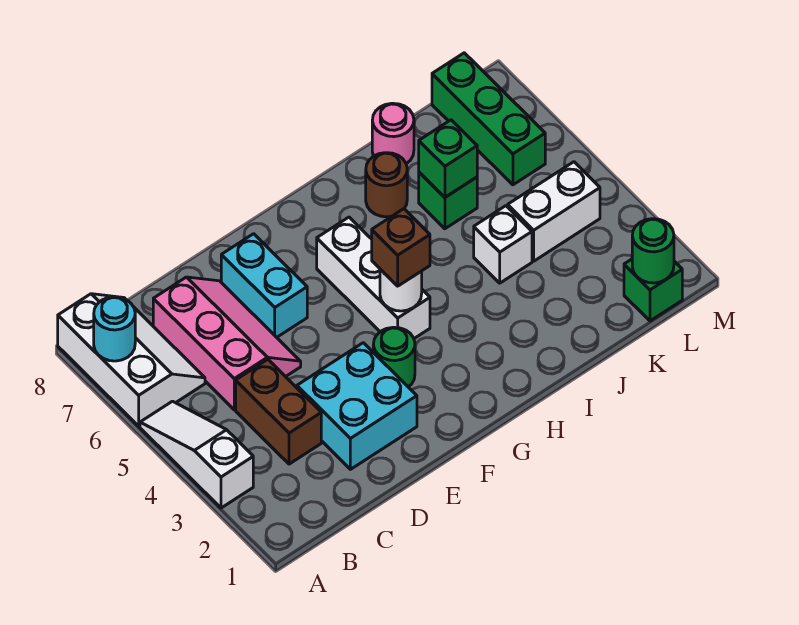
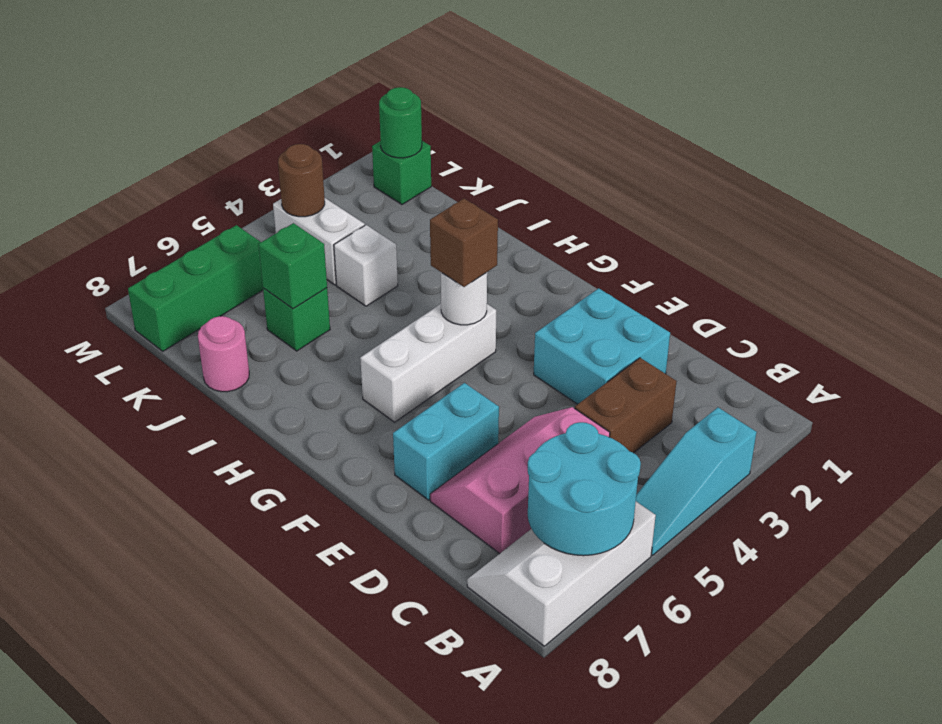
white 1x3 slope [140,401,253,508] -> cyan 1x3 slope [636,408,757,555]
cyan 1x1 round brick [94,297,135,361] -> cyan 2x2 round brick [528,422,641,556]
green 1x1 round brick [373,327,415,387] -> none
brown 1x1 round brick [366,153,407,217] -> brown 1x1 round brick moved to [278,144,325,217]

